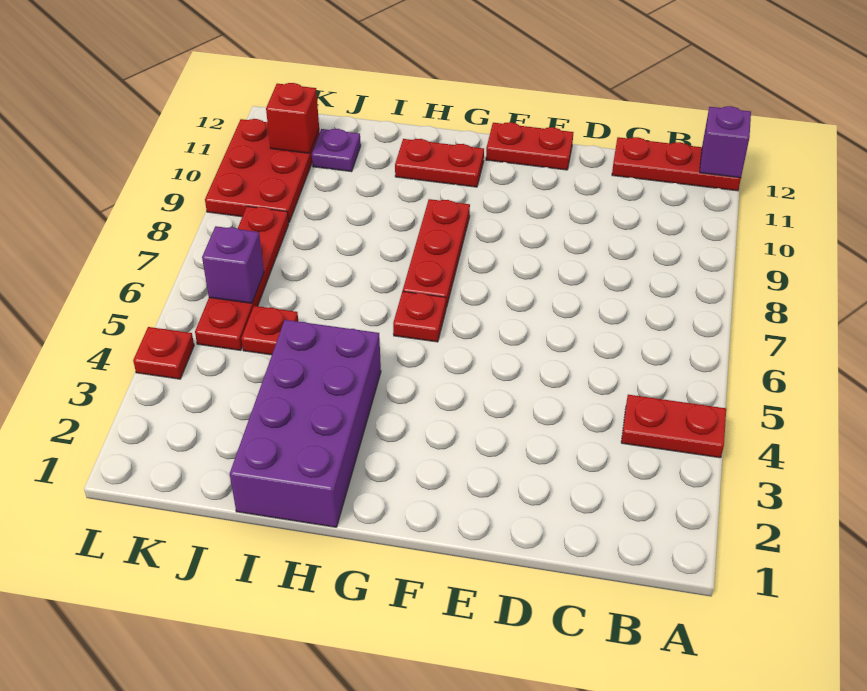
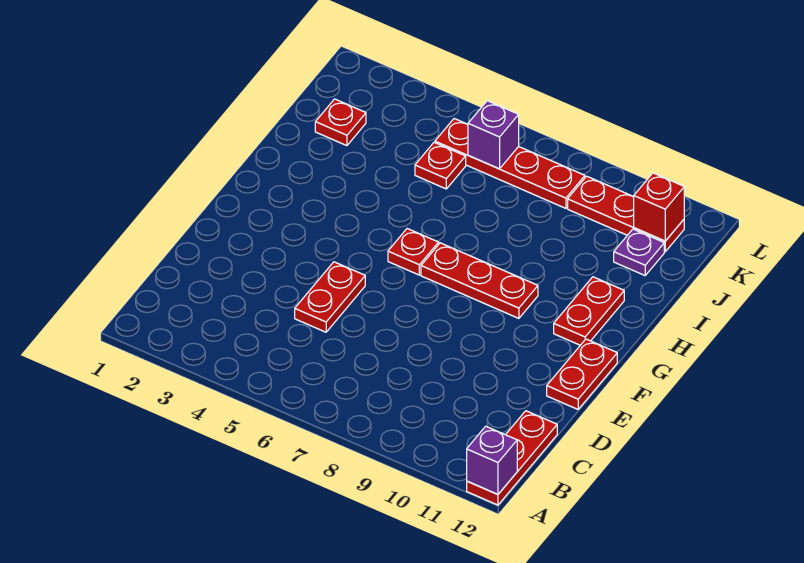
red 1x2 plate [621,395,726,458] -> red 1x2 plate moved to [295,262,365,332]
purple 2x4 brick [230,320,381,527] -> none
red 2x3 plate [205,119,320,222] -> red 1x3 plate [568,176,684,252]
red 1x1 plate [133,327,194,379] -> red 1x1 plate moved to [315,99,366,146]

